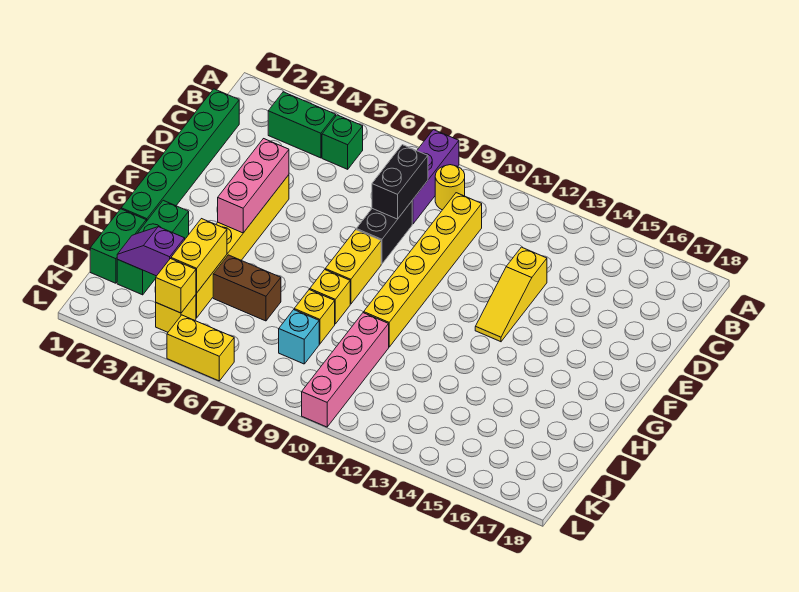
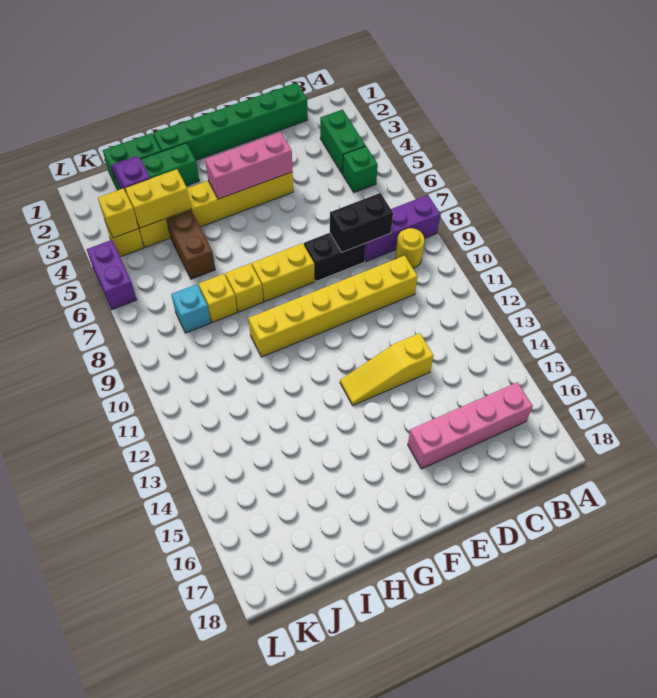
pink 1x4 brick [302,313,389,427] -> pink 1x4 brick moved to [408,382,533,469]
yellow 1x2 brick [167,315,234,381] -> purple 1x2 brick [87,240,137,310]

